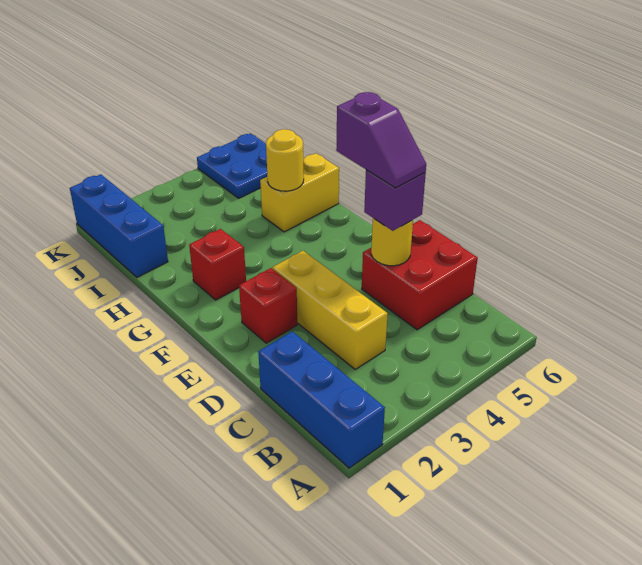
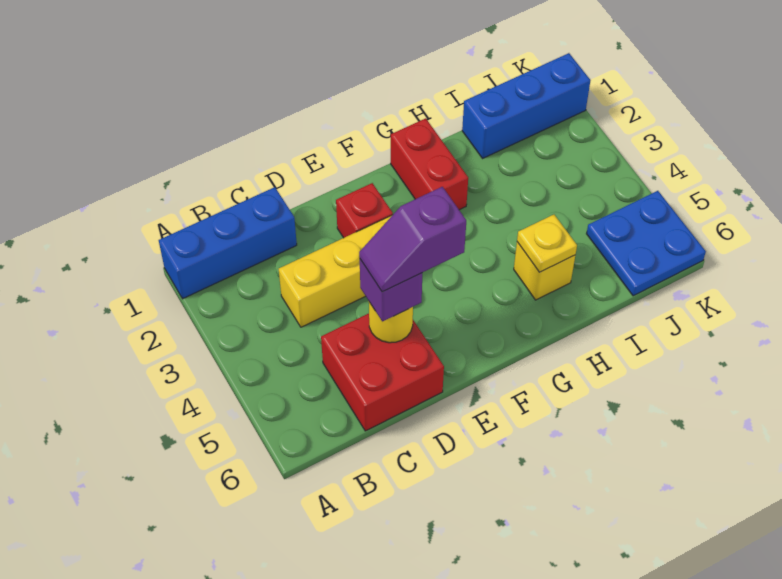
red 1x1 brick [189,229,246,300] -> red 1x2 brick [391,118,468,210]
yellow 1x2 brick [260,153,339,232] -> yellow 1x1 brick [514,242,575,300]
yellow 1x1 round brick [266,129,304,191] -> yellow 1x1 plate [517,215,577,272]

